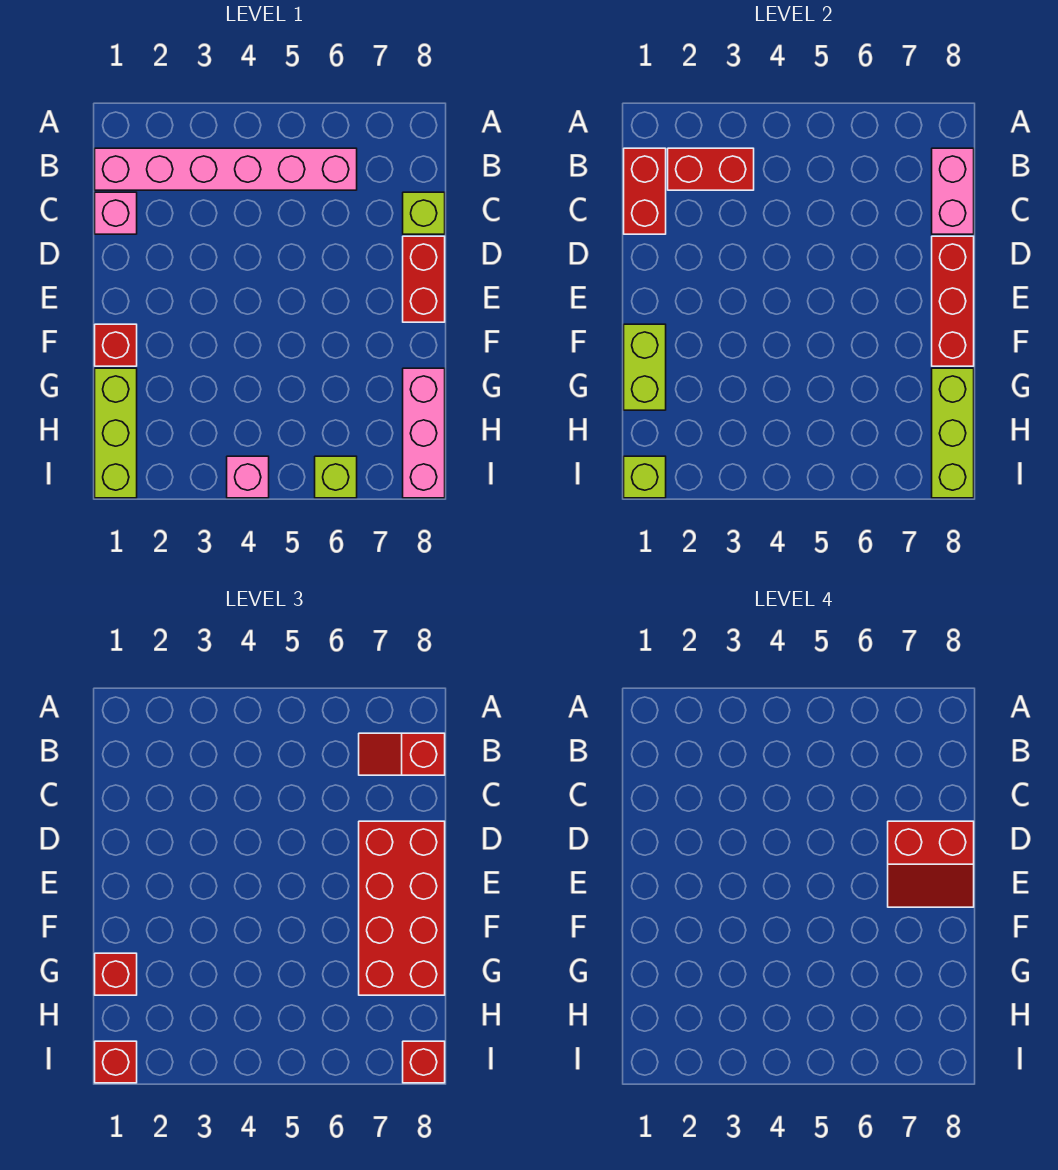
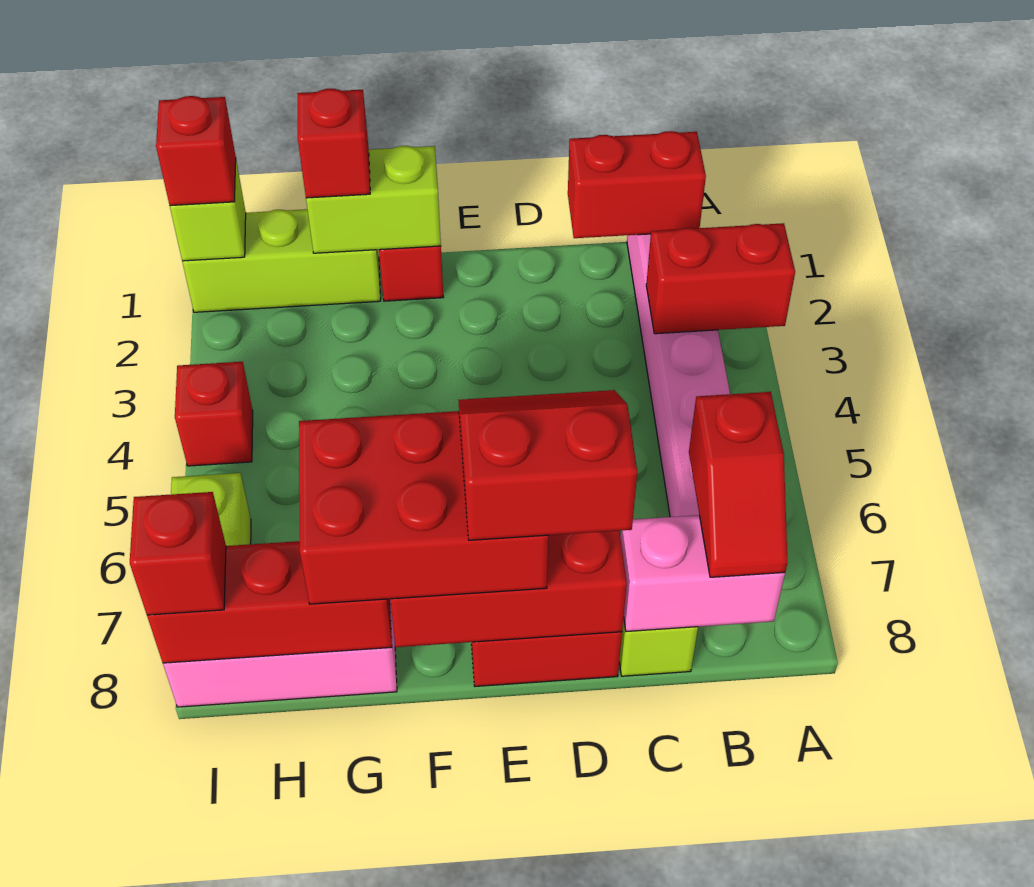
red 1x2 brick [668,148,754,190] -> red 1x2 brick turned to [646,223,795,334]
red 1x2 slope [359,733,445,775] -> red 1x2 slope turned to [689,392,788,577]
pink 1x1 brick [95,192,137,234] -> none
red 2x4 brick [359,821,445,995] -> red 2x3 brick [299,411,548,604]
red 2x2 slope [888,821,974,907] -> red 2x2 slope turned to [459,390,637,540]
lime 1x3 brick [932,368,974,498] -> red 1x3 brick [147,541,392,663]
pink 1x1 brick [227,456,269,498] -> red 1x1 brick [175,362,253,466]

